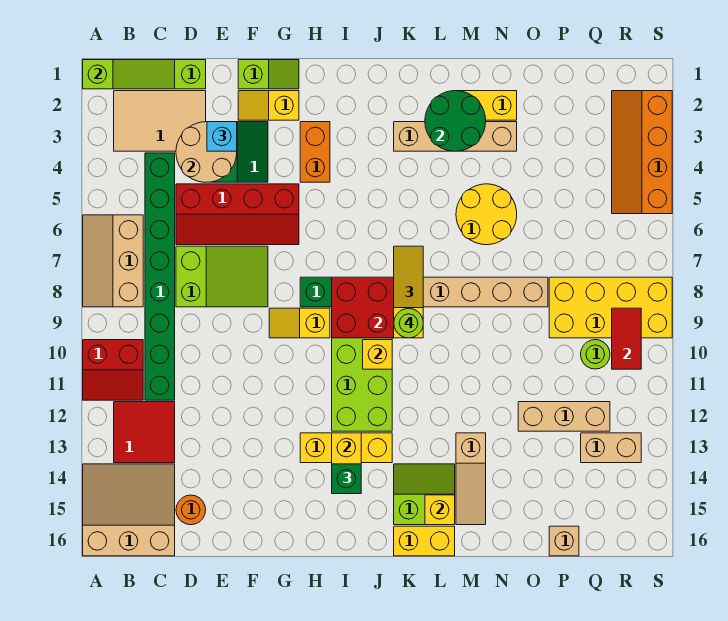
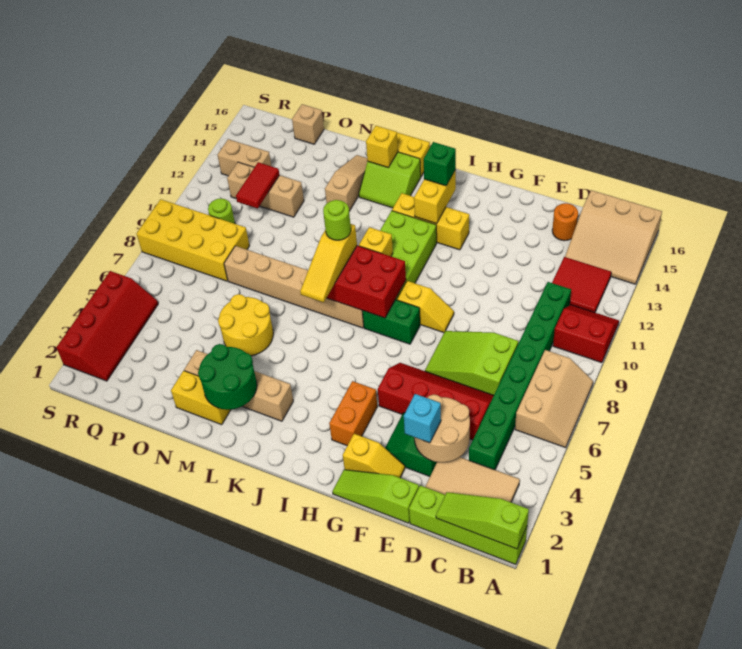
lime 1x2 slope [238,60,299,89] -> lime 1x3 slope [332,470,419,523]
orange 2x4 slope [612,91,672,214] -> red 2x4 slope [56,271,158,381]
red 1x2 tile [612,308,641,369] -> red 1x2 tile moved to [236,162,279,208]

